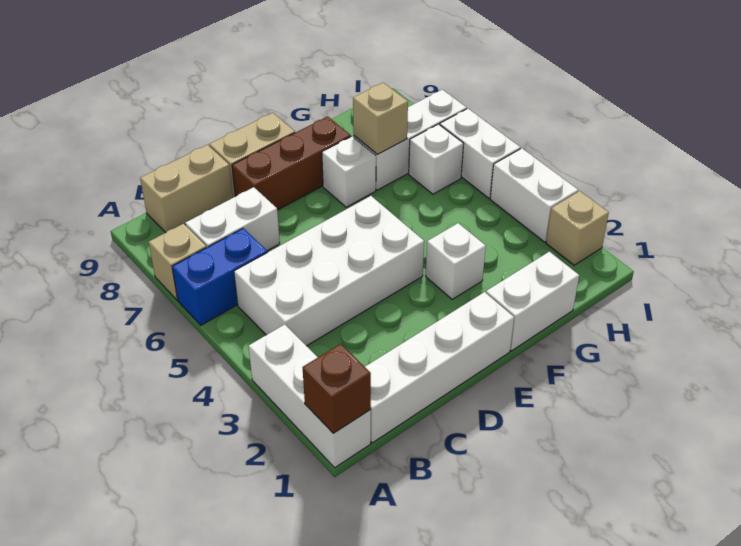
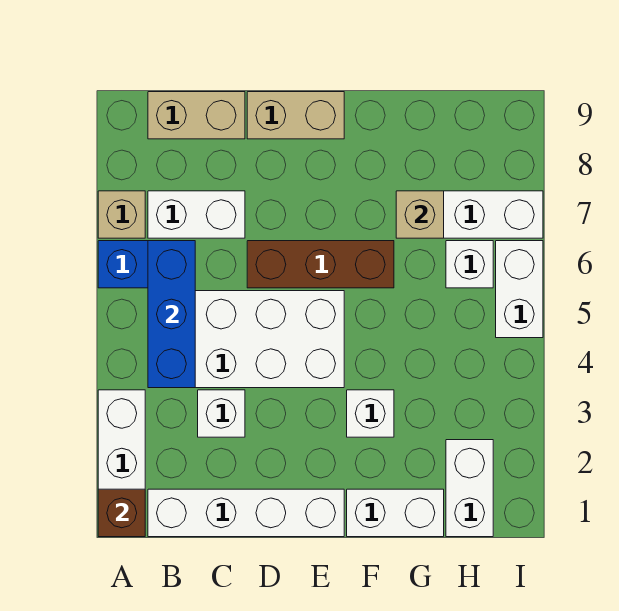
none -> blue 1x3 brick [148,241,195,388]
brown 1x3 brick [232,116,351,210] -> brown 1x3 brick moved to [247,241,394,288]
white 1x1 brick [322,136,376,207] -> white 1x1 brick moved to [198,390,245,437]
tan 1x1 brick [546,191,609,265] -> none
white 1x2 brick [490,148,578,242] -> white 1x2 brick moved to [446,440,493,537]

